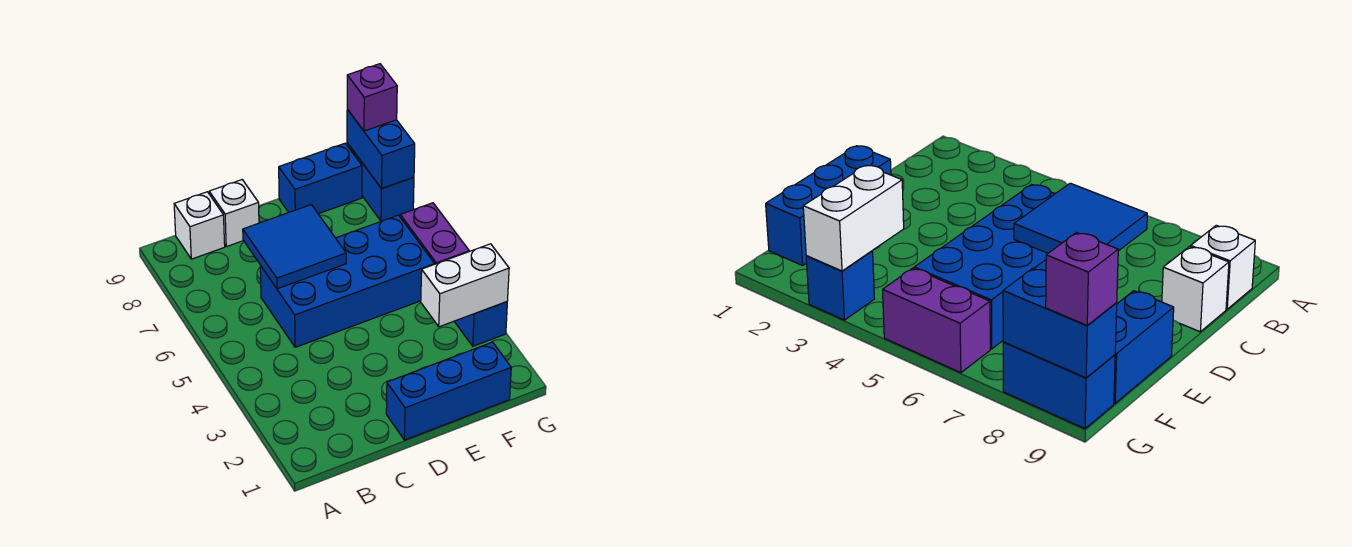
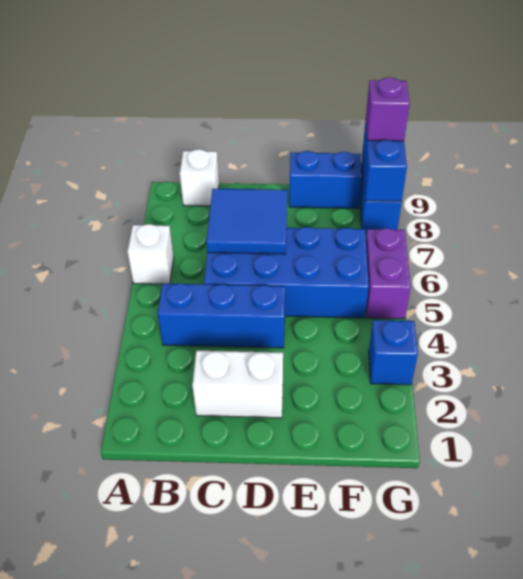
white 1x1 brick [209,180,259,247] -> white 1x1 brick moved to [127,224,174,284]
blue 1x3 brick [386,342,511,440] -> blue 1x3 brick moved to [158,284,285,348]
white 1x2 brick [421,244,509,327] -> white 1x2 brick moved to [192,351,283,418]

